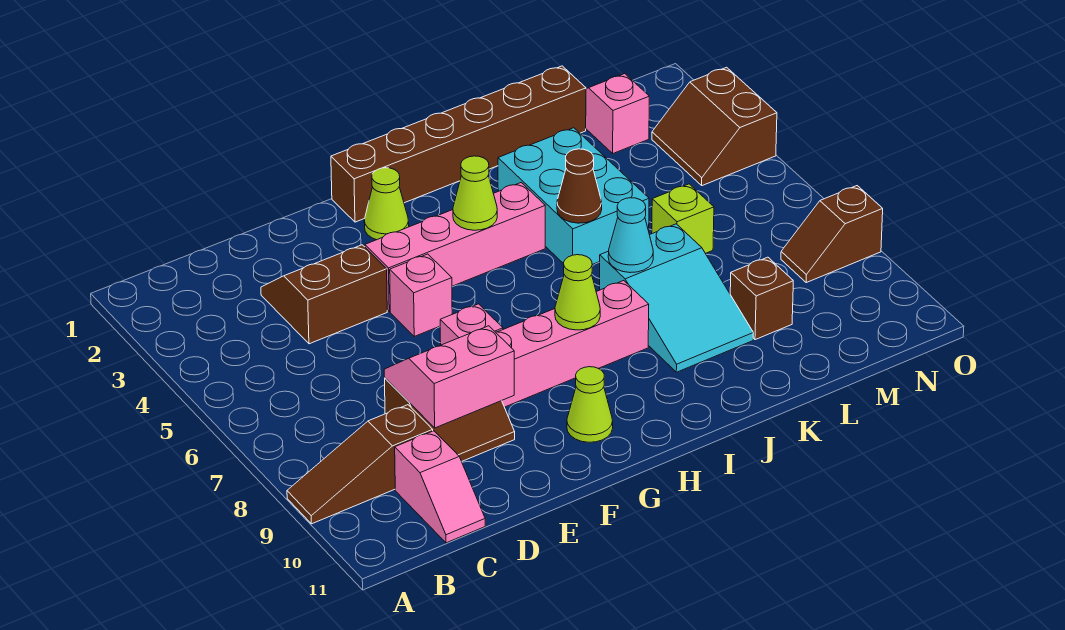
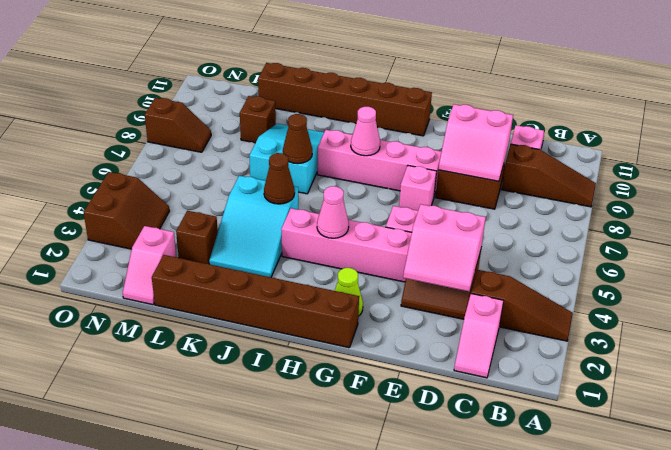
none -> brown 1x3 slope [471,270,573,341]
none -> pink 1x2 slope [454,294,504,378]
none -> pink 2x2 slope [403,204,486,291]
lime 1x1 cone [567,367,613,442] -> none
none -> brown 1x6 brick [258,63,432,136]
lime 1x1 cone [453,156,497,230] -> pink 1x1 cone [317,186,349,238]
lime 1x1 cone [555,255,600,330] -> pink 1x1 cone [351,107,380,156]
cyan 2x3 brick [498,128,649,264] -> cyan 2x3 slope [209,176,298,277]
cyan 1x1 cone [608,198,653,273] -> brown 1x1 cone [283,114,312,164]
none -> brown 1x1 brick [176,211,218,264]
lime 1x1 brick [652,184,714,253] -> none

